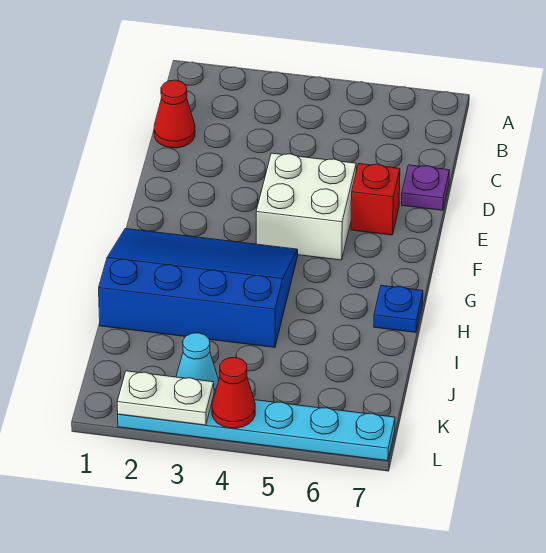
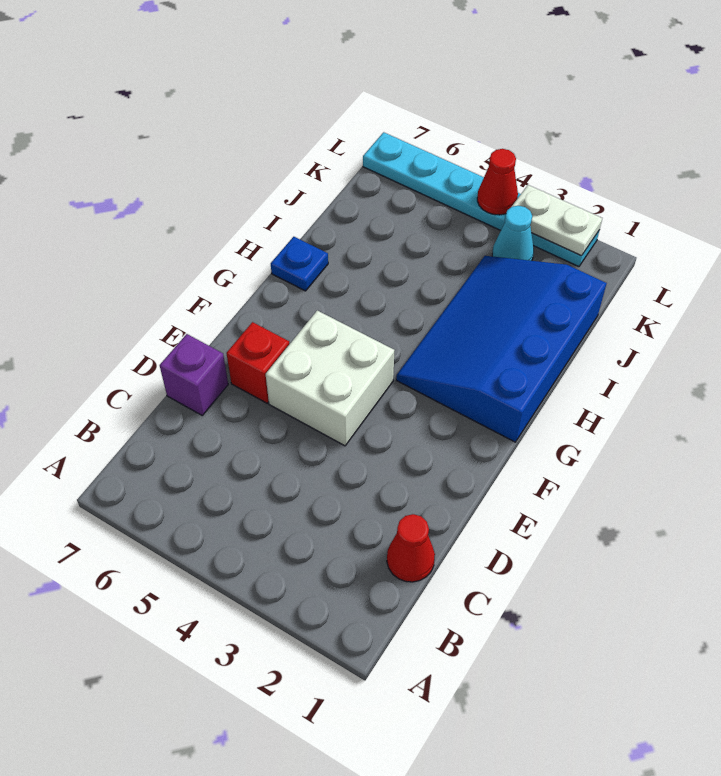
purple 1x1 plate [402,165,450,210] -> purple 1x1 brick [160,334,228,415]
blue 3x4 slope [99,229,298,347] -> blue 3x4 slope turned to [396,256,607,442]

